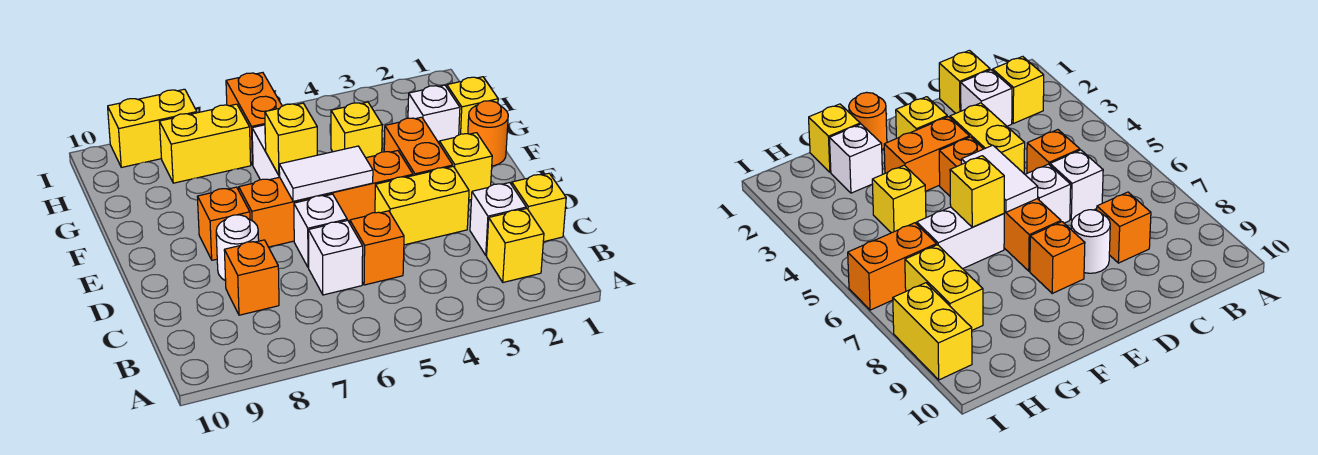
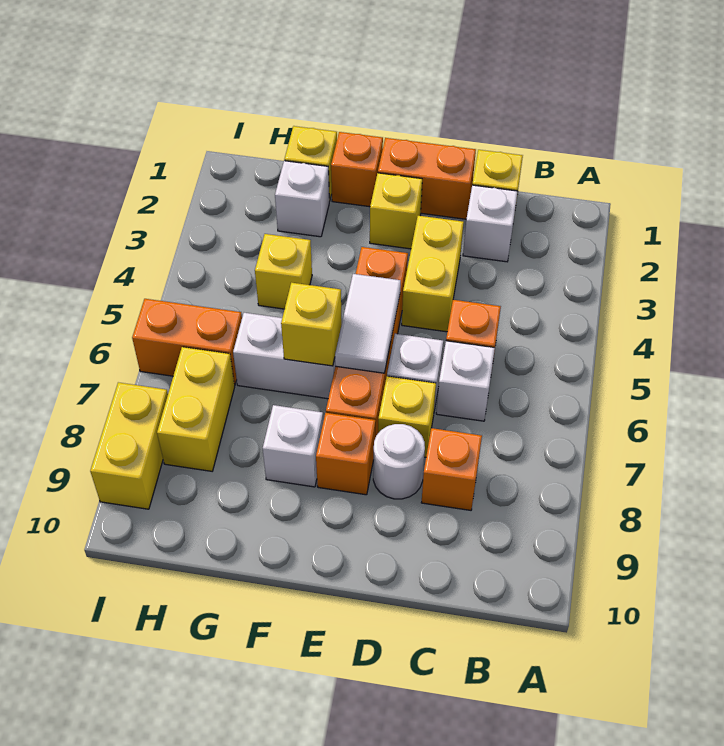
yellow 1x1 brick [487,208,544,282] -> yellow 1x1 brick moved to [378,376,436,457]
orange 1x2 brick [384,117,453,176] -> orange 1x2 brick moved to [378,138,476,219]
orange 1x1 round brick [468,101,508,166] -> orange 1x1 brick [331,132,383,207]
none -> white 1x1 brick [263,405,323,487]

